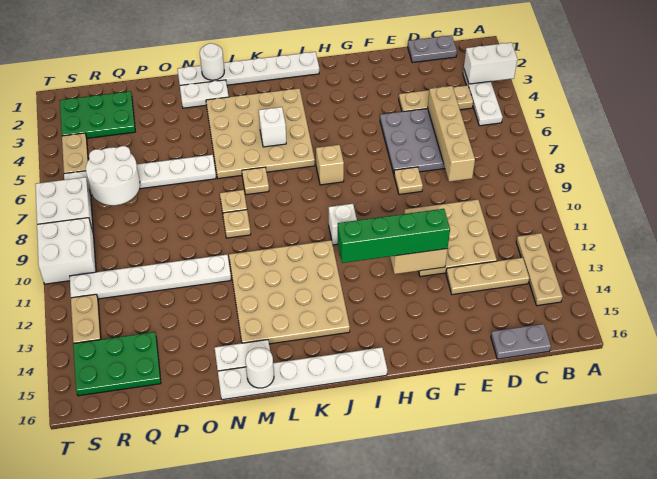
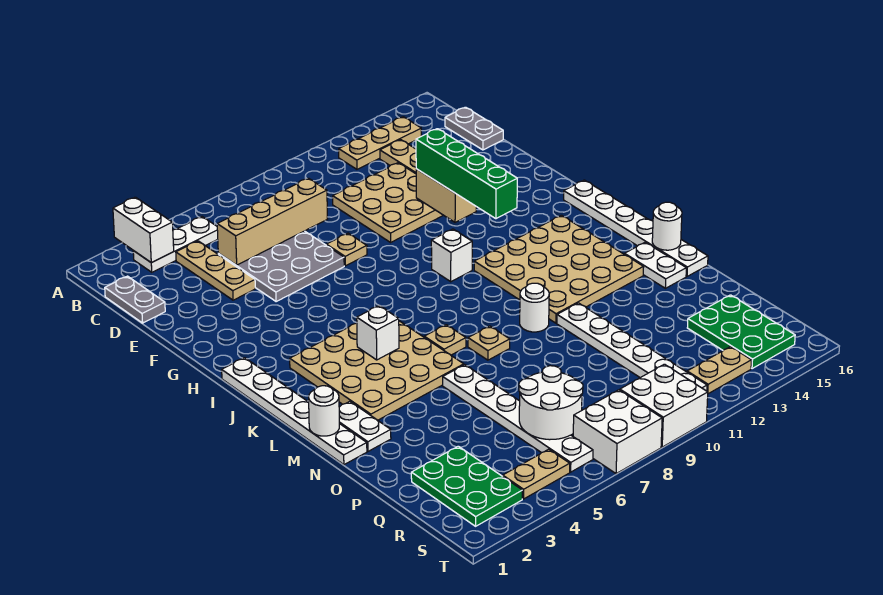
tan 1x1 brick [316,145,344,185] -> none
tan 1x1 plate [223,210,251,238] -> none
none -> white 1x1 round brick [520,283,549,332]

